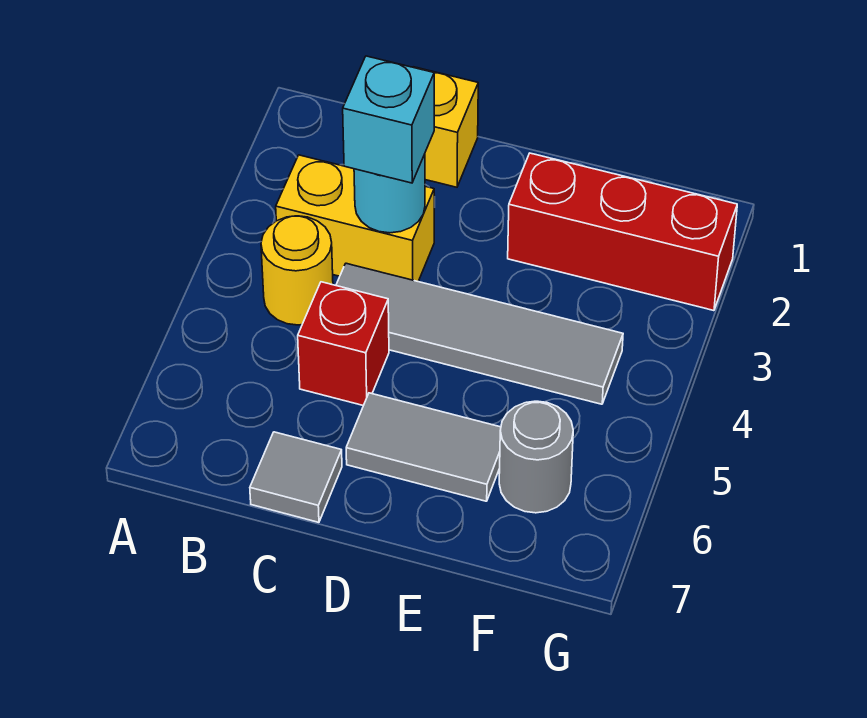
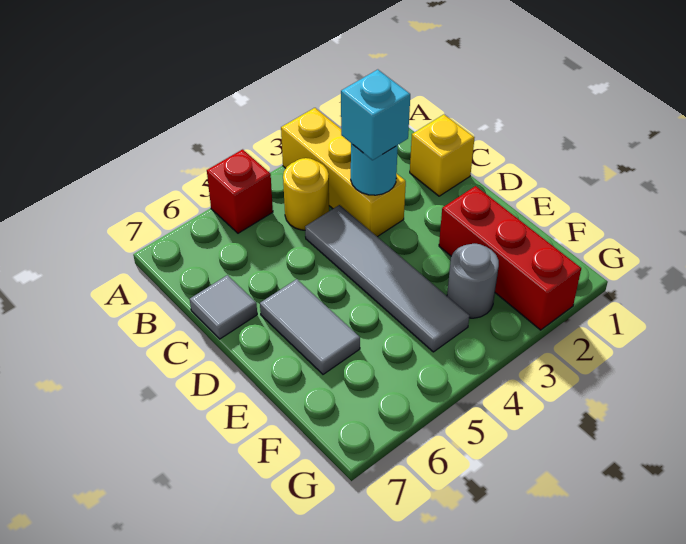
yellow 1x2 brick [276,155,434,281] -> yellow 1x3 brick [281,108,406,237]
red 1x1 brick [298,282,389,406] -> red 1x1 brick moved to [207,149,273,233]
grey 1x1 round brick [499,401,573,513] -> grey 1x1 round brick moved to [447,244,499,318]

